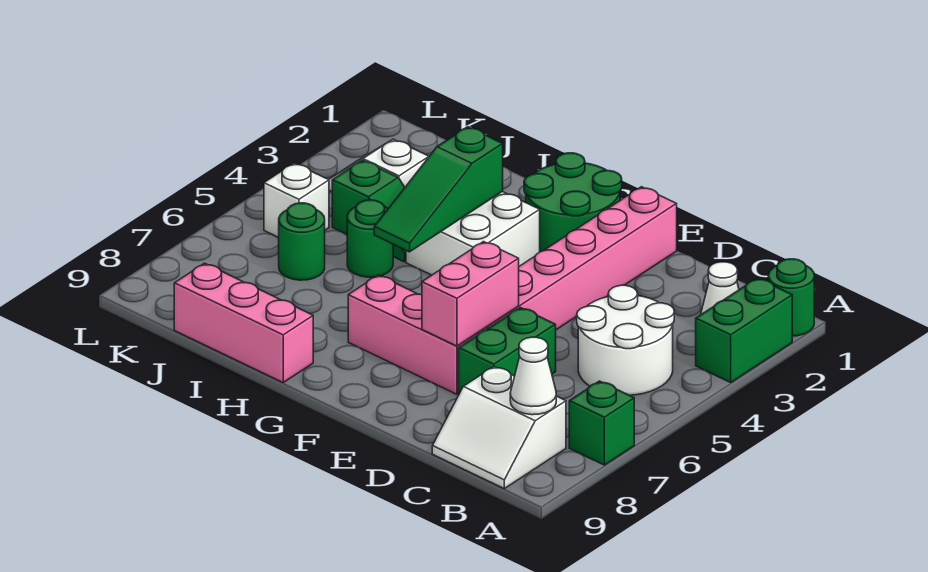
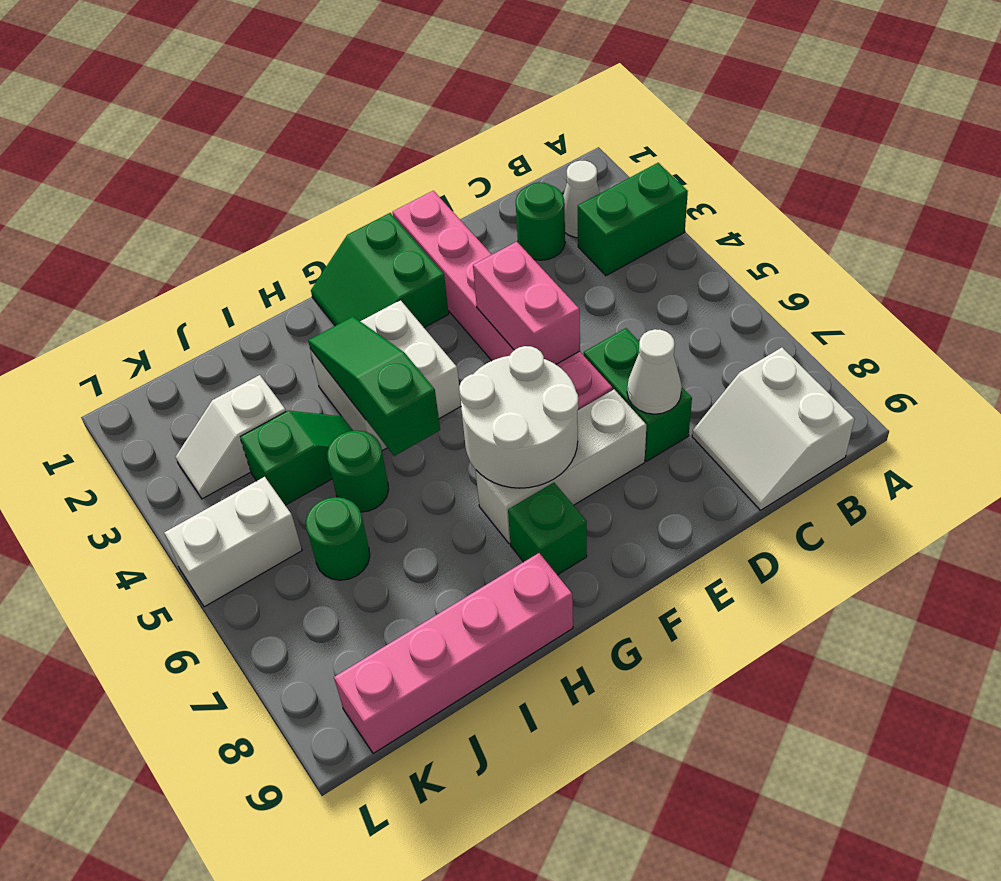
green 1x1 round brick [768,259,814,336] -> green 1x1 round brick moved to [516,182,565,260]
green 1x2 brick [696,278,792,382] -> green 1x2 brick turned to [578,163,688,276]
green 1x1 brick [569,381,634,465] -> green 1x1 brick moved to [508,483,587,575]
white 2x2 round brick [577,285,674,395] -> white 2x2 round brick moved to [459,346,579,488]
white 2x2 slope [432,366,566,489] -> white 2x2 slope turned to [692,348,855,510]
white 1x1 cone [510,337,556,415] -> white 1x1 cone moved to [627,329,682,414]
pink 1x2 brick [422,242,519,346] -> pink 1x2 brick moved to [473,242,580,364]
pink 1x3 brick [348,275,487,394] -> white 1x3 brick [476,390,646,544]
green 2x2 round brick [524,153,622,252] -> green 2x2 slope [311,213,449,328]
green 1x3 slope [374,127,503,252] -> green 1x3 slope turned to [308,317,440,456]
pink 1x3 brick [174,263,313,382] -> pink 1x4 brick [334,553,573,754]
white 1x1 brick [264,163,329,237] -> white 1x2 brick [164,477,302,607]

